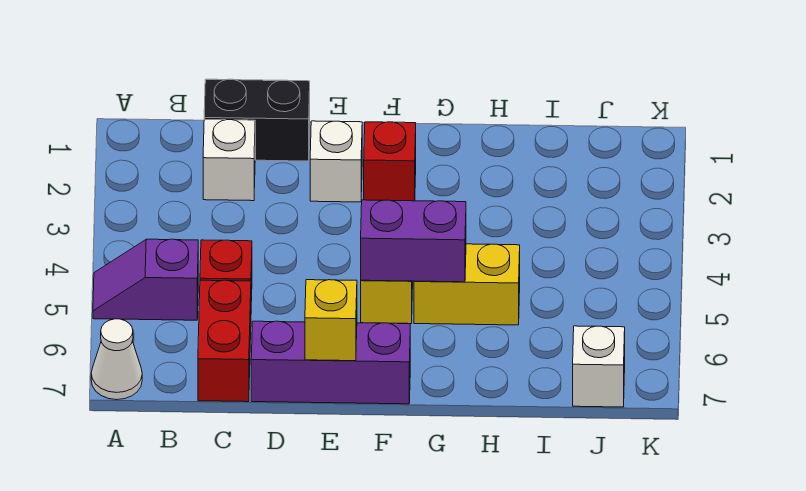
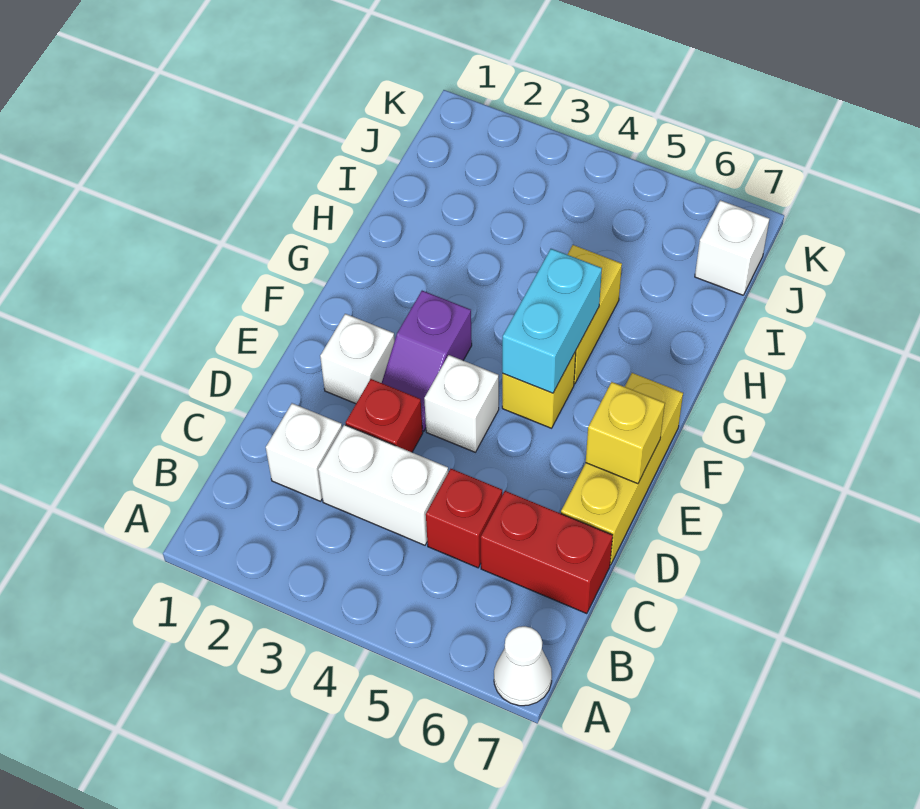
purple 1x2 slope [93,239,198,320] -> purple 1x2 slope moved to [382,291,472,431]
black 1x2 brick [204,79,310,161] -> none
none -> white 1x2 brick [318,425,448,545]
purple 1x3 brick [251,321,410,404] -> yellow 1x3 brick [561,373,683,565]
none -> white 1x1 brick [424,355,499,452]
red 1x1 brick [364,122,416,201] -> red 1x1 brick moved to [345,379,423,452]
purple 1x2 brick [361,200,466,282] -> cyan 1x2 brick [502,249,602,393]

